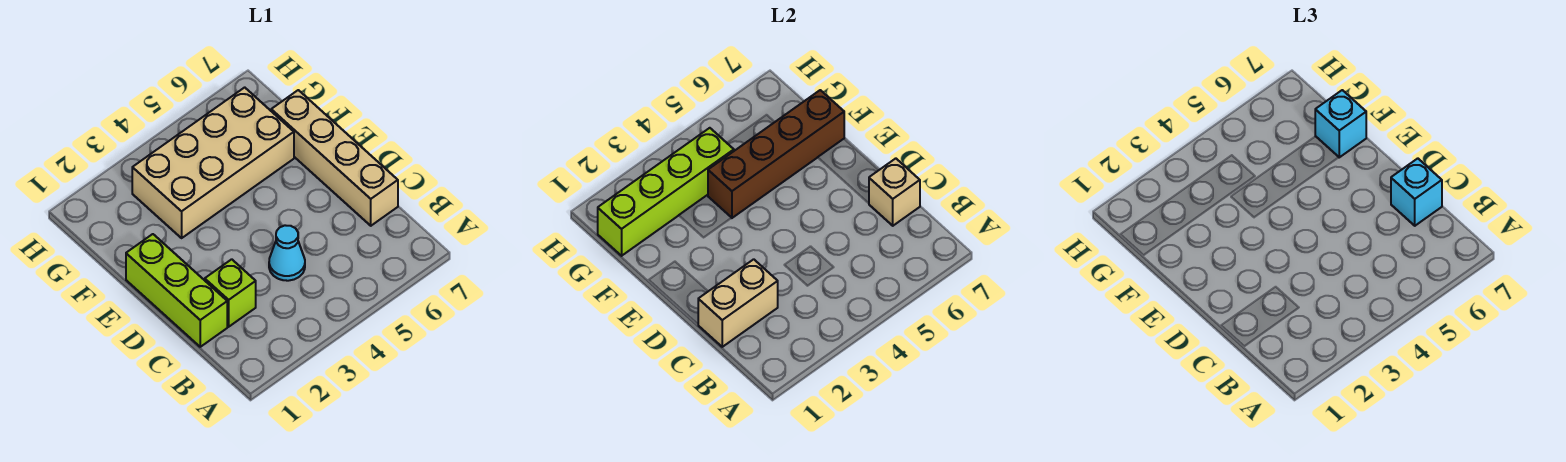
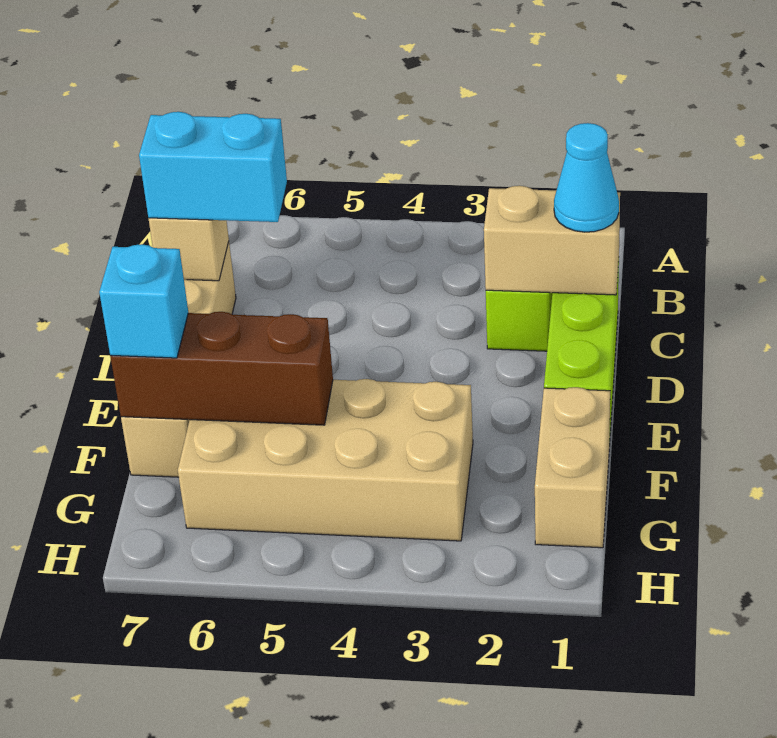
cyan 1x1 cone [269,225,305,281] -> cyan 1x1 cone moved to [554,123,619,232]
cyan 1x1 brick [1391,158,1442,226] -> cyan 1x2 brick [139,112,287,222]
none -> tan 1x2 brick [535,387,610,548]
brown 1x4 brick [708,90,844,218] -> brown 1x3 brick [110,312,333,425]
lime 1x4 brick [598,128,734,256] -> none

